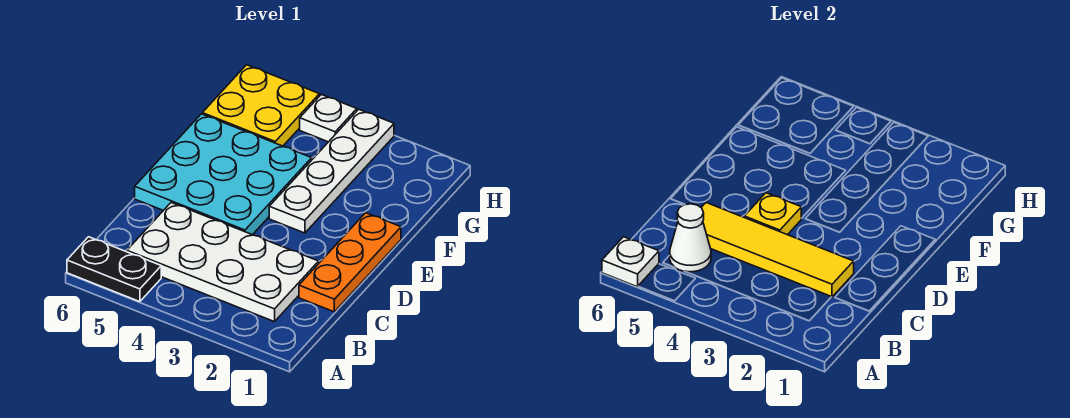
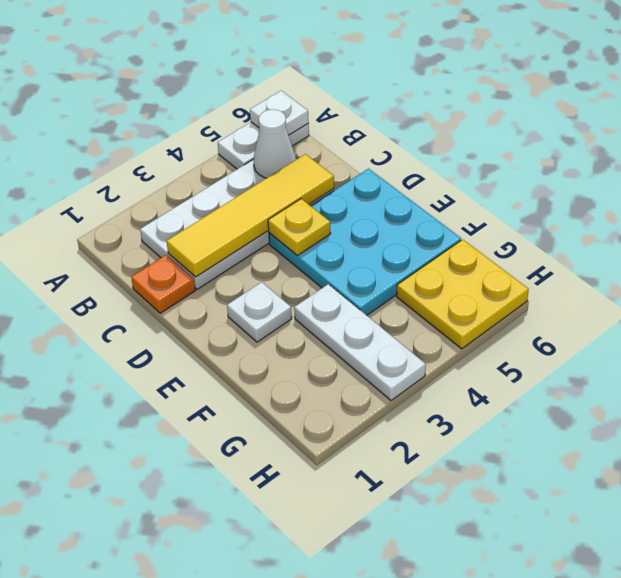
black 1x2 plate [67,237,161,302] -> white 1x2 plate [218,122,309,169]
orange 1x3 plate [299,213,401,312] -> orange 1x1 plate [131,255,195,313]
white 1x4 plate [269,109,394,233] -> white 1x3 plate [294,284,426,401]
white 1x1 plate [300,95,357,142] -> white 1x1 plate moved to [227,282,292,342]

